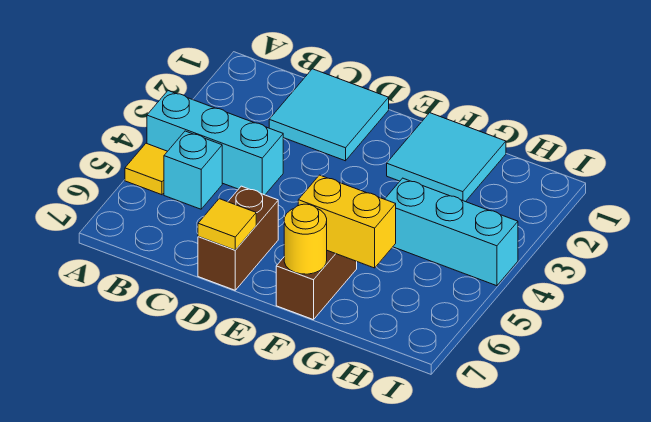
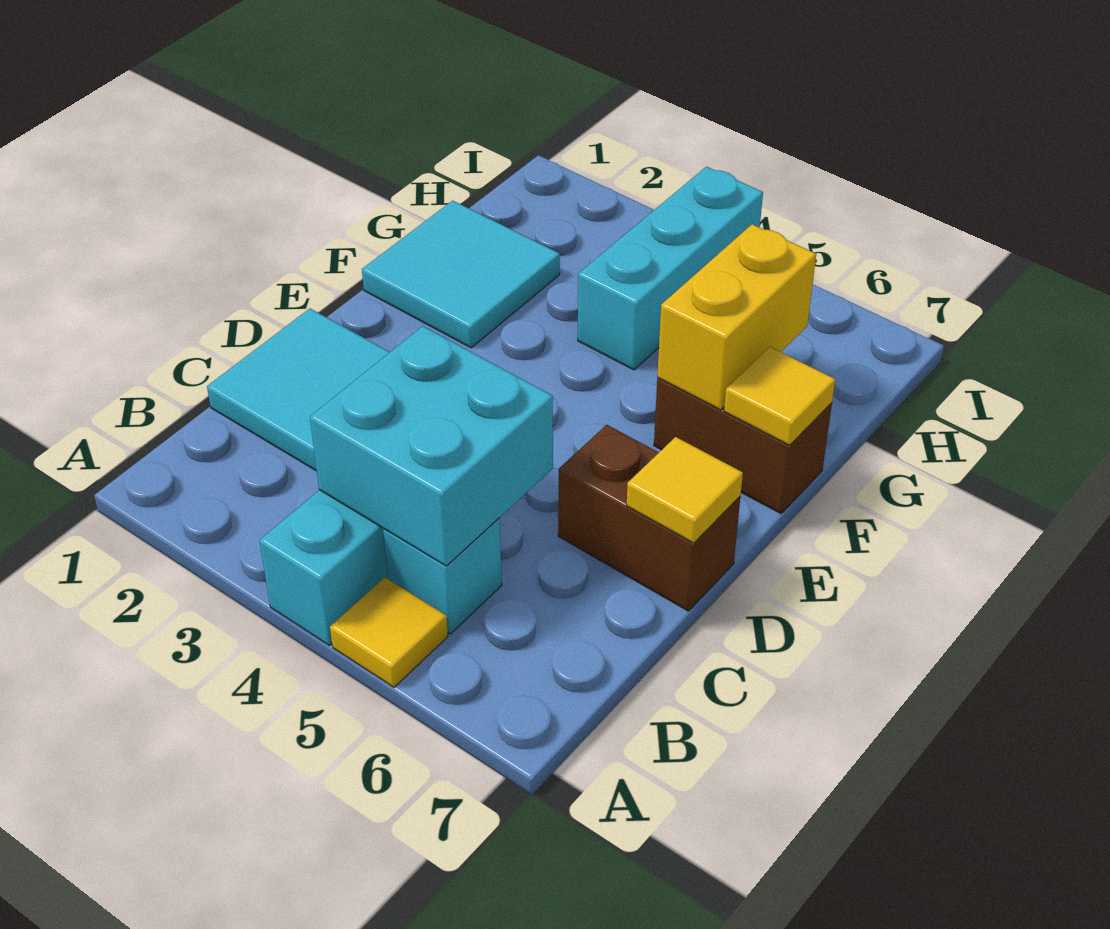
none -> cyan 2x2 brick [310,326,553,566]
yellow 1x1 round brick [284,204,327,274] -> yellow 1x1 tile [724,347,835,445]

